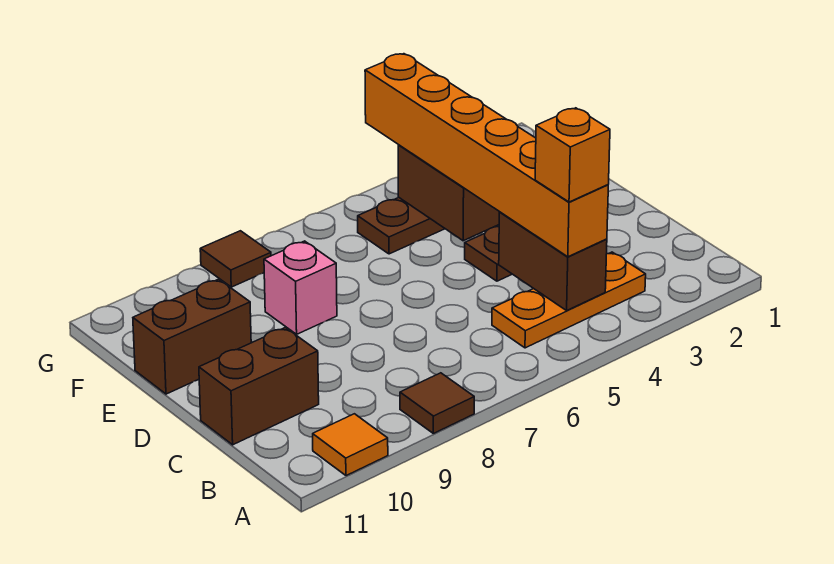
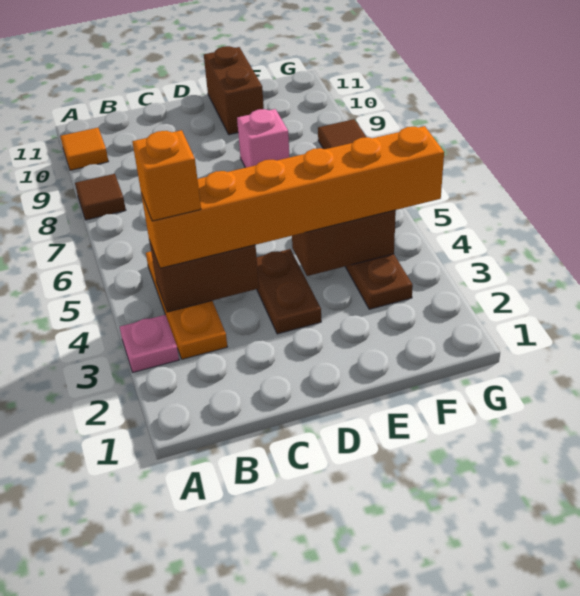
none -> pink 1x1 plate [120,315,179,372]
brown 1x2 brick [199,328,319,445] -> none

